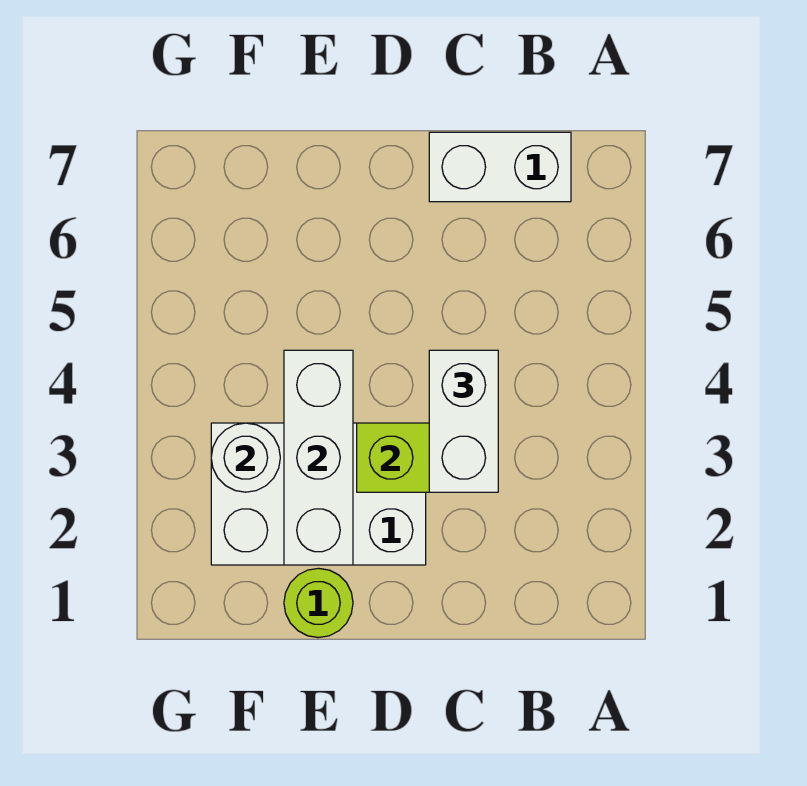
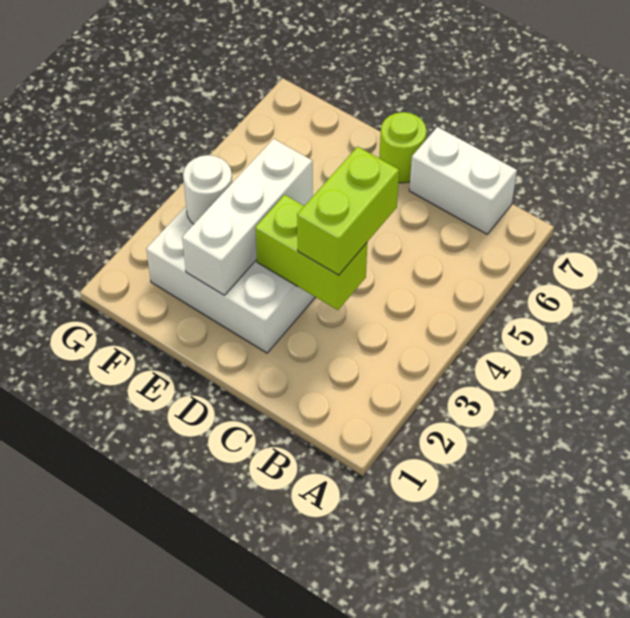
white 1x2 brick [429,350,498,492] -> lime 1x2 brick [297,147,399,275]
lime 1x1 round brick [284,568,353,638] -> lime 1x1 round brick moved to [379,112,427,183]

